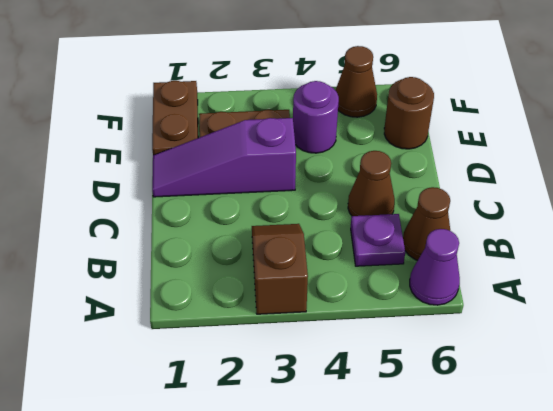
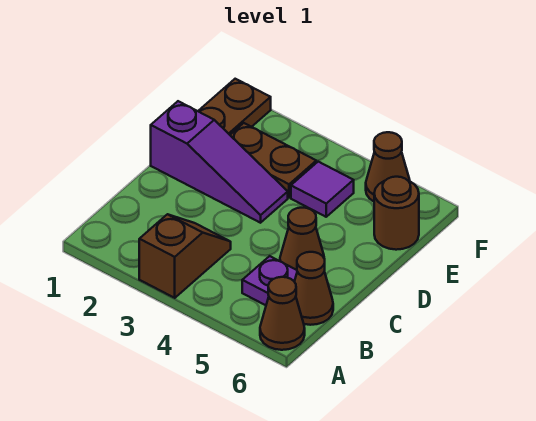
purple 1x1 cone [410,229,460,305] -> brown 1x1 cone [260,277,305,350]
purple 1x3 slope [152,118,296,197] -> purple 1x3 slope turned to [151,101,288,223]
purple 1x1 round brick [293,81,339,153] -> purple 1x1 tile [291,162,354,217]

